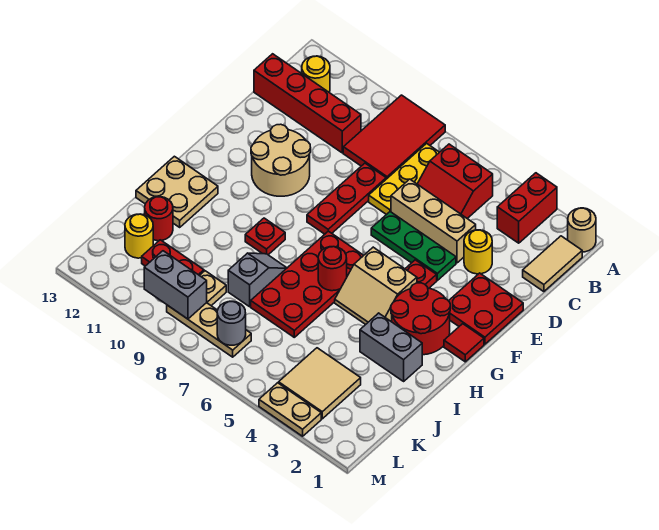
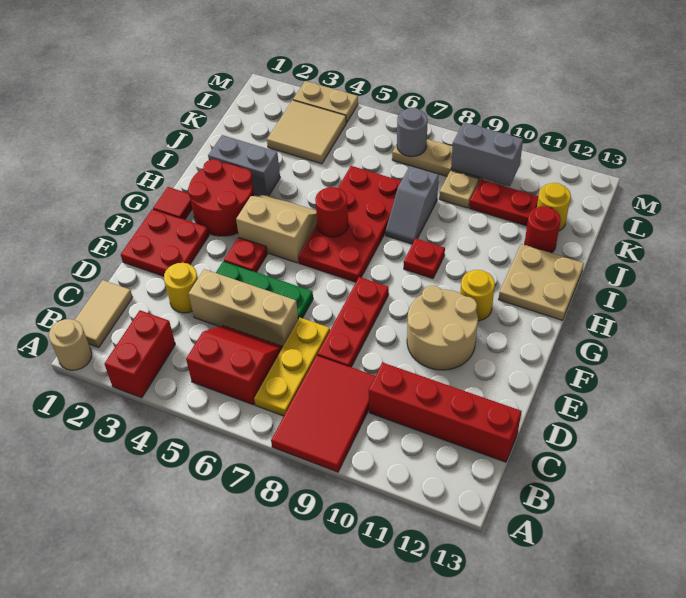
yellow 1x1 round brick [302,56,330,92] -> yellow 1x1 round brick moved to [460,270,495,321]

